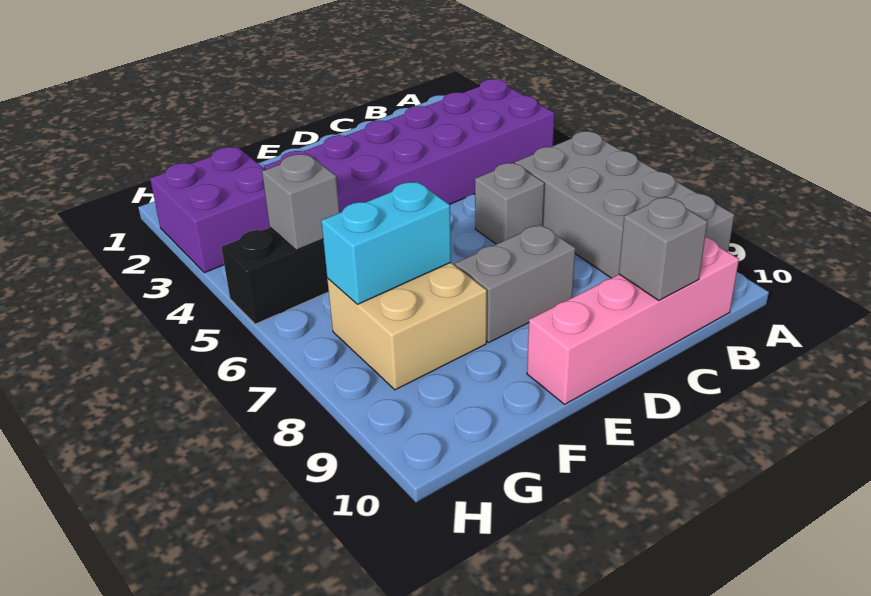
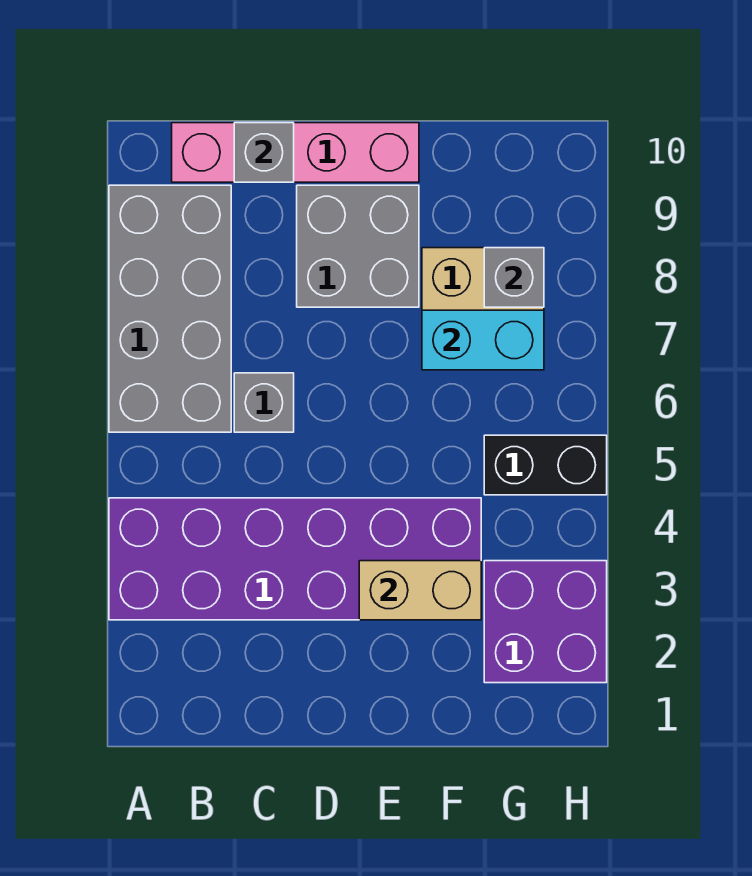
grey 1x2 brick [455,224,575,343] -> grey 2x2 brick [297,185,419,307]
none -> tan 1x2 brick [359,561,481,620]
grey 1x1 brick [262,154,340,250] -> grey 1x1 brick moved to [484,248,544,307]

